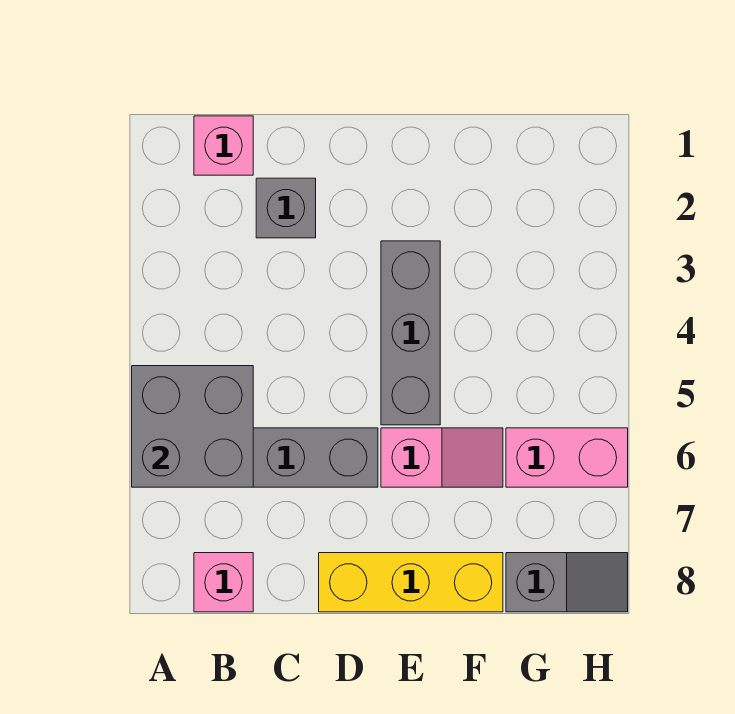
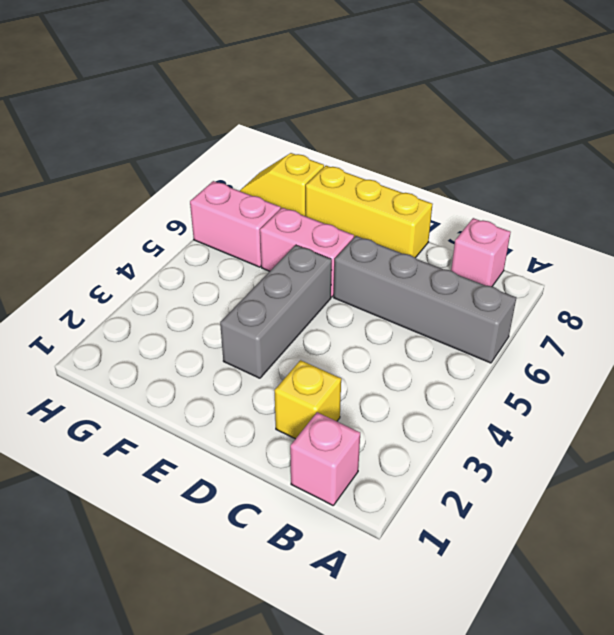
grey 2x2 brick [132,366,253,487] -> none
grey 1x1 brick [256,178,316,238] -> yellow 1x1 brick [274,360,341,439]
pink 1x2 slope [381,428,503,487] -> pink 1x2 brick [260,208,354,297]
grey 1x2 slope [506,553,628,612] -> yellow 1x2 slope [240,153,324,216]

